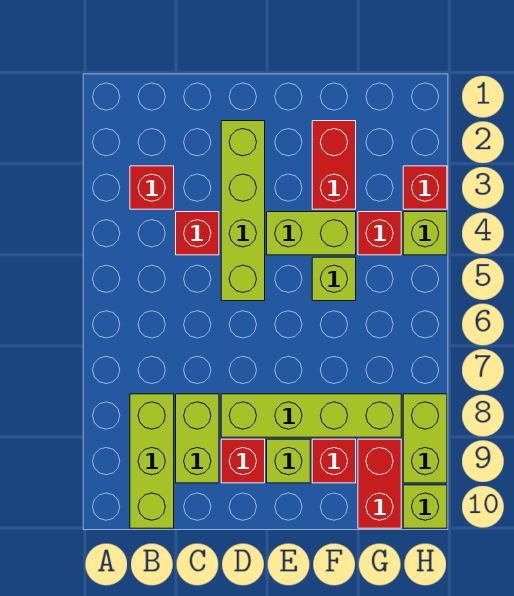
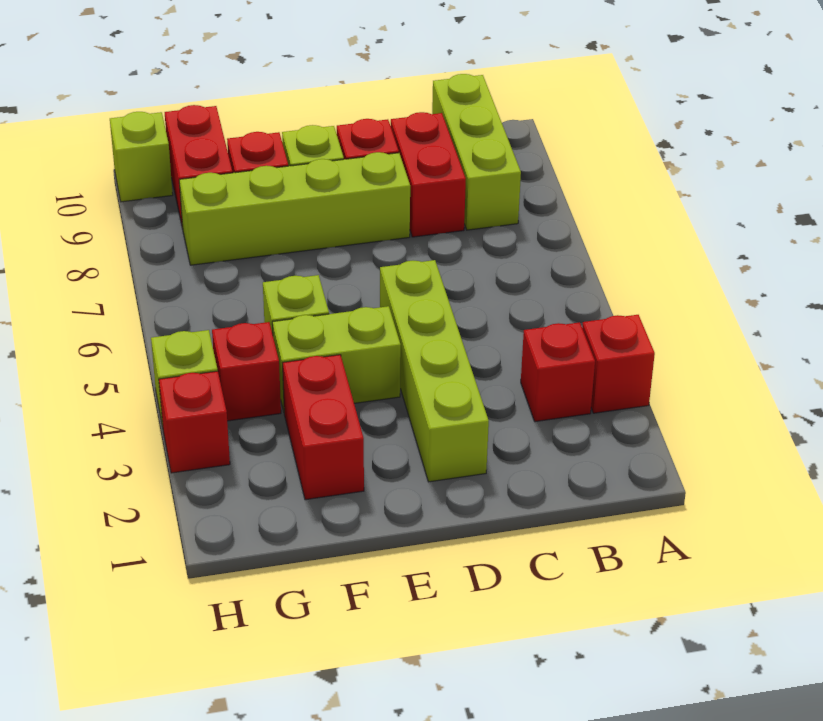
red 1x1 brick [176,212,219,255] -> red 1x1 brick moved to [582,315,655,413]
lime 1x2 brick [176,394,219,483] -> red 1x2 brick [391,112,466,237]
lime 1x2 brick [403,394,447,483] -> none

